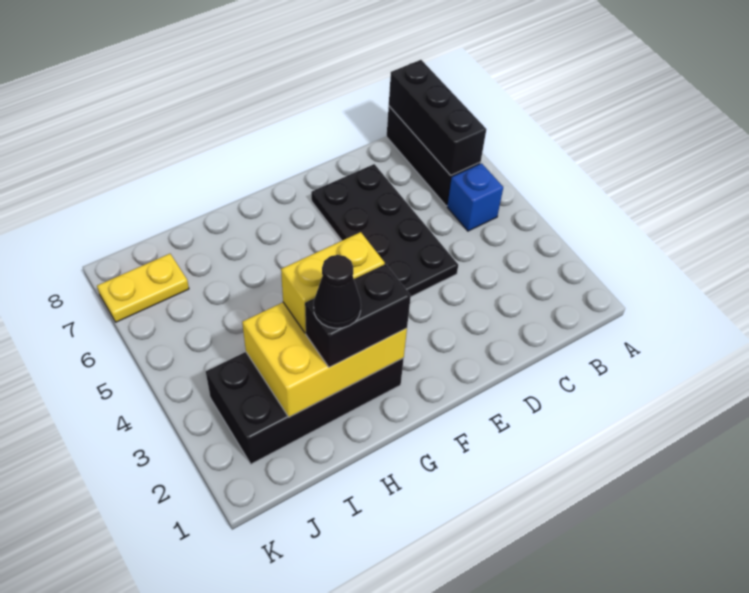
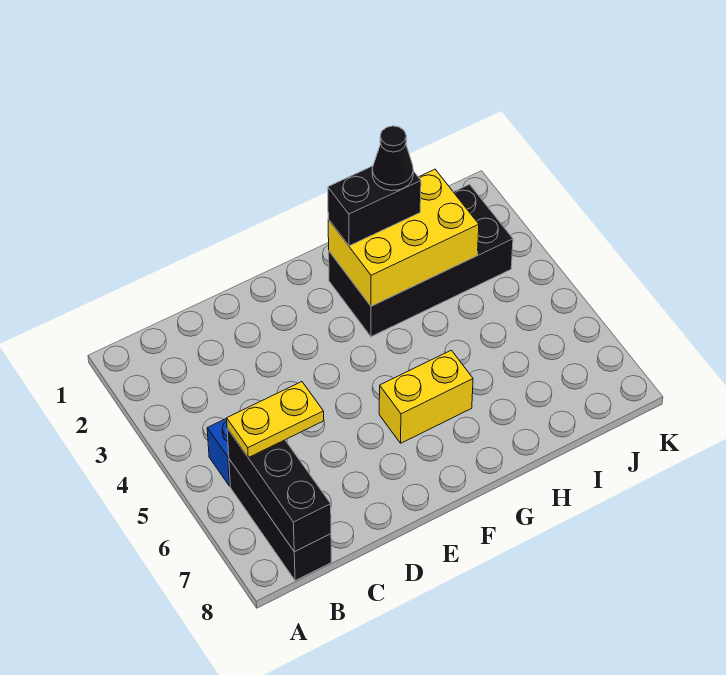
black 2x4 plate [311,164,458,297] -> none
yellow 1x2 brick [281,232,385,333] -> yellow 1x2 brick moved to [379,350,473,443]
yellow 1x2 plate [97,254,189,322] -> yellow 1x2 plate moved to [227,382,324,457]

